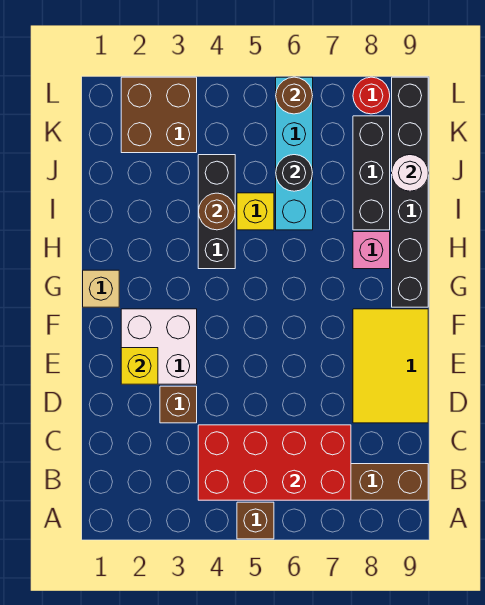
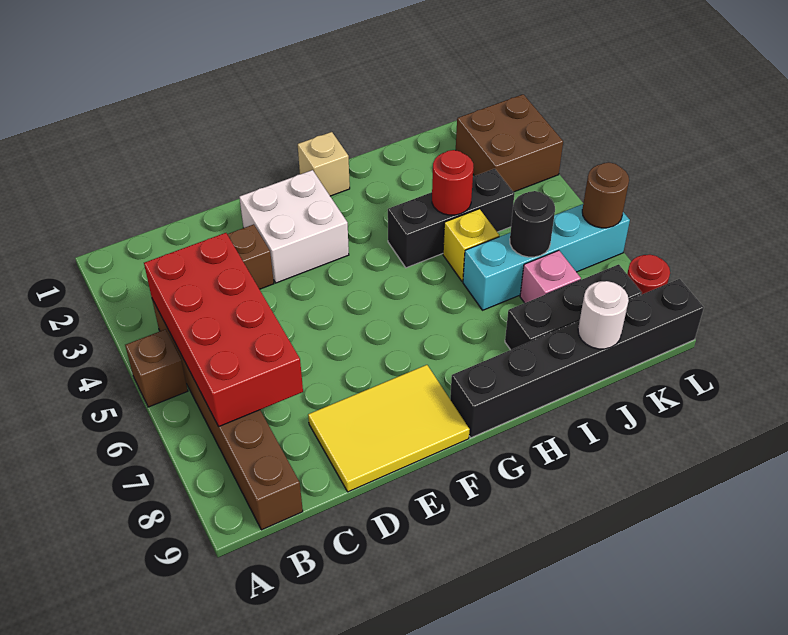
yellow 1x1 brick [121,348,158,384] -> none
pink 1x1 brick [353,232,390,269] -> pink 1x1 brick moved to [520,250,581,303]
brown 1x1 round brick [198,193,235,230] -> red 1x1 round brick [432,150,473,215]

